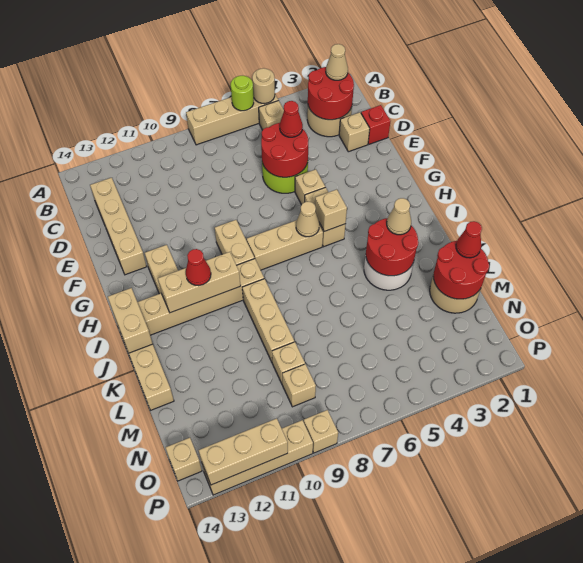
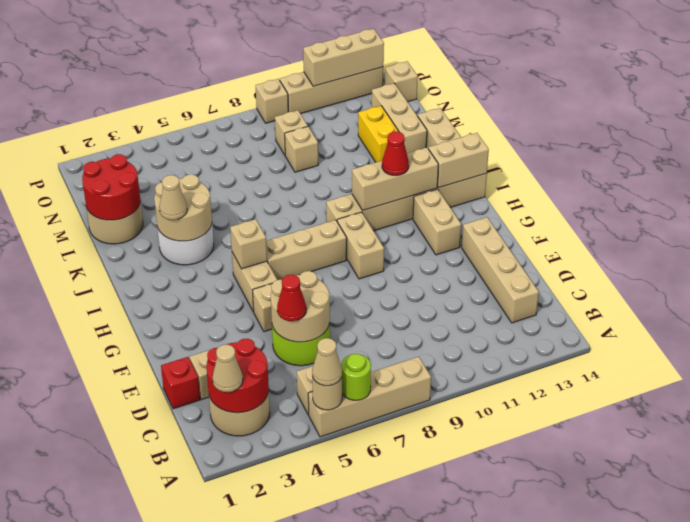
red 2x2 round brick [261,123,308,177] -> tan 2x2 round brick [271,271,330,342]
tan 1x1 cone [296,202,319,237] -> tan 1x1 cone moved to [312,338,342,386]
tan 1x2 brick [108,288,152,353] -> tan 1x2 brick turned to [428,133,489,188]
red 2x2 round brick [366,218,419,276] -> tan 2x2 round brick [154,174,212,241]
tan 1x3 brick [242,279,294,362] -> tan 1x3 brick moved to [372,83,427,153]
red 1x1 cone [456,221,482,258] -> none
none -> yellow 1x2 brick [358,106,399,162]

